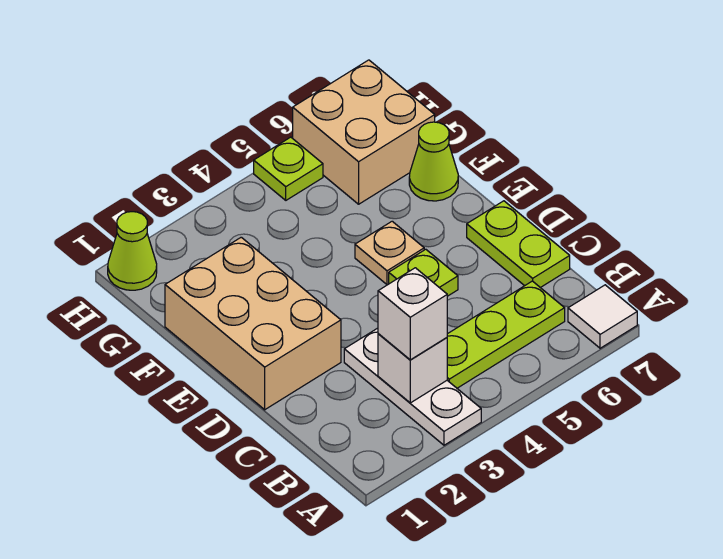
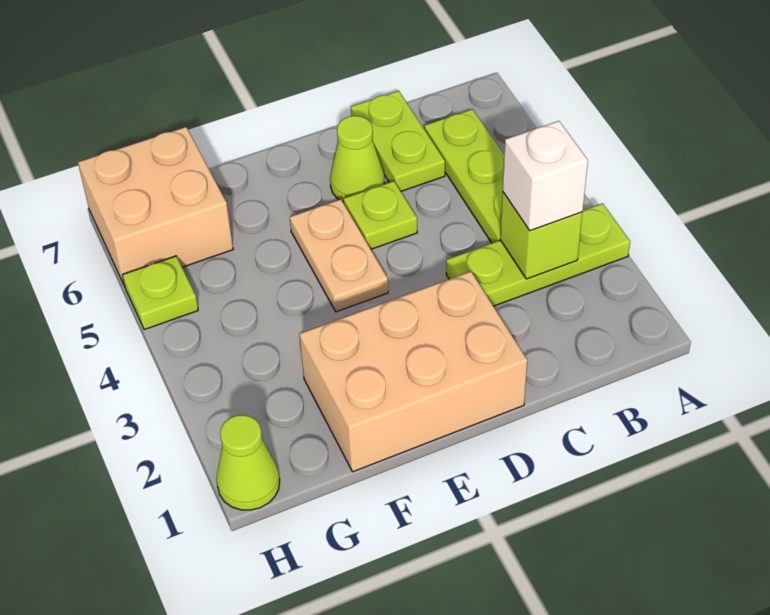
white 1x3 plate [344,328,481,445] -> lime 1x3 plate [446,203,630,306]
white 1x1 tile [568,285,637,348] -> none
white 1x1 brick [378,334,447,403] -> lime 1x1 brick [500,192,583,279]
lime 1x2 plate [467,201,570,288] -> lime 1x2 plate turned to [351,91,445,191]
tan 1x1 plate [355,221,424,285] -> tan 1x2 plate [290,199,388,312]
lime 1x1 cone [409,122,458,201] -> lime 1x1 cone moved to [330,116,384,202]

